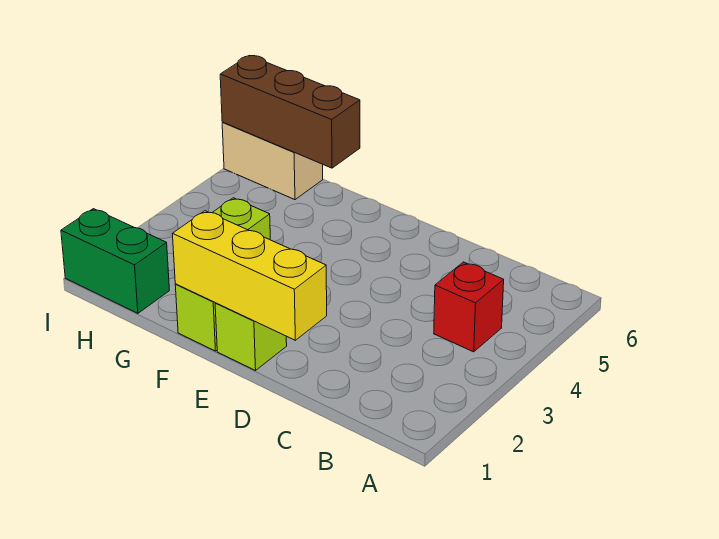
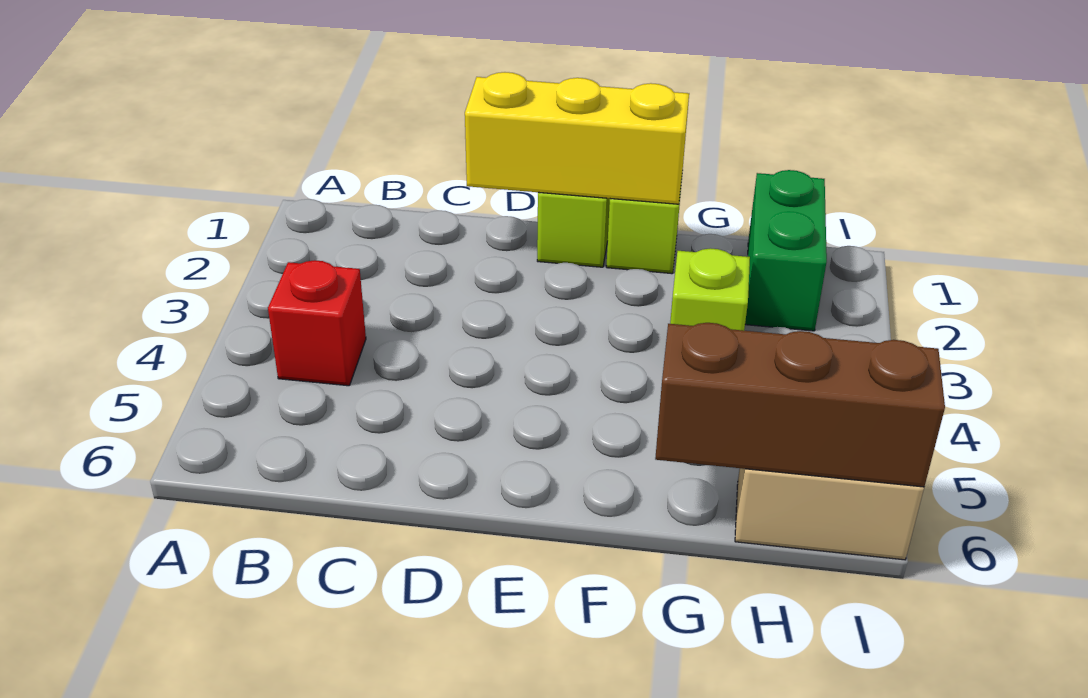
green 1x2 brick [61,209,170,313] -> green 1x2 brick turned to [745,170,827,331]

